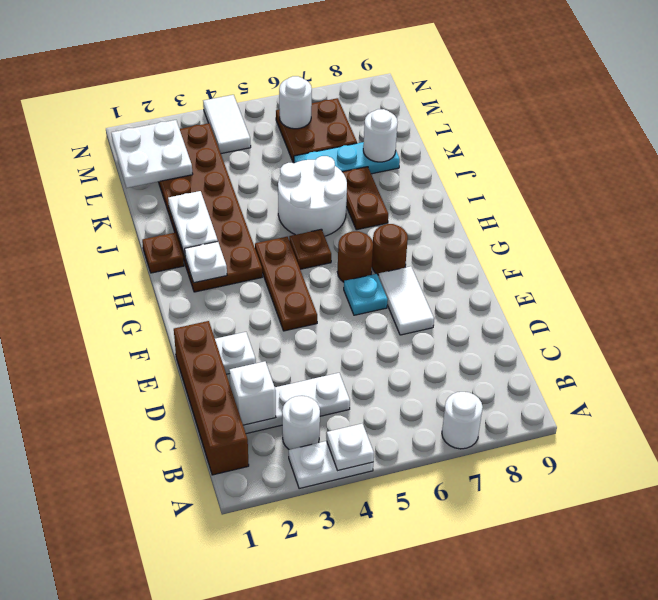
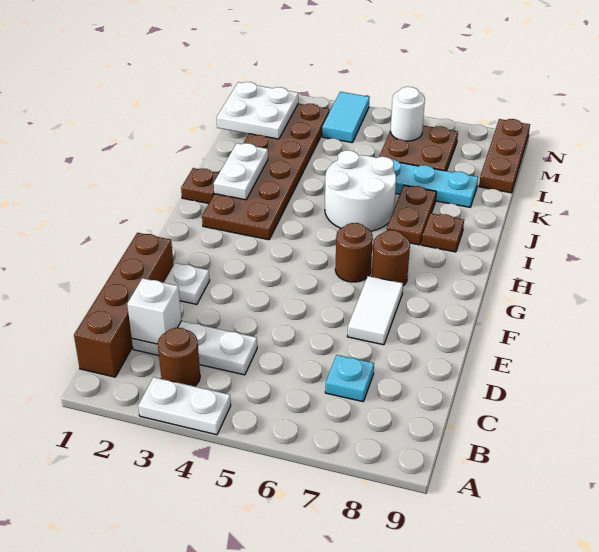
white 1x1 plate [327,424,374,471] -> none
white 1x1 round brick [442,392,483,449] -> none
white 1x1 round brick [282,396,320,450] -> brown 1x1 round brick [158,328,200,386]
brown 1x3 plate [255,237,317,331] -> brown 1x3 plate moved to [479,119,530,193]
cyan 1x1 plate [344,274,388,315] -> cyan 1x1 plate moved to [325,355,374,402]
white 1x1 plate [185,242,227,283] -> none
brown 1x1 plate [289,229,331,269] -> brown 1x1 plate moved to [422,213,464,252]
white 1x1 round brick [363,109,398,162] -> none
white 1x2 tile [203,95,251,154] -> cyan 1x2 tile [322,92,369,143]

